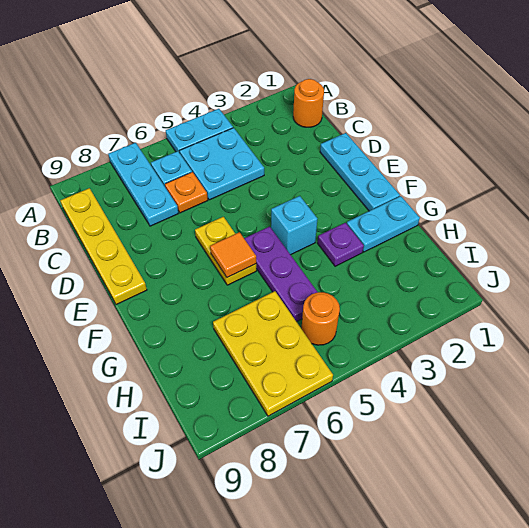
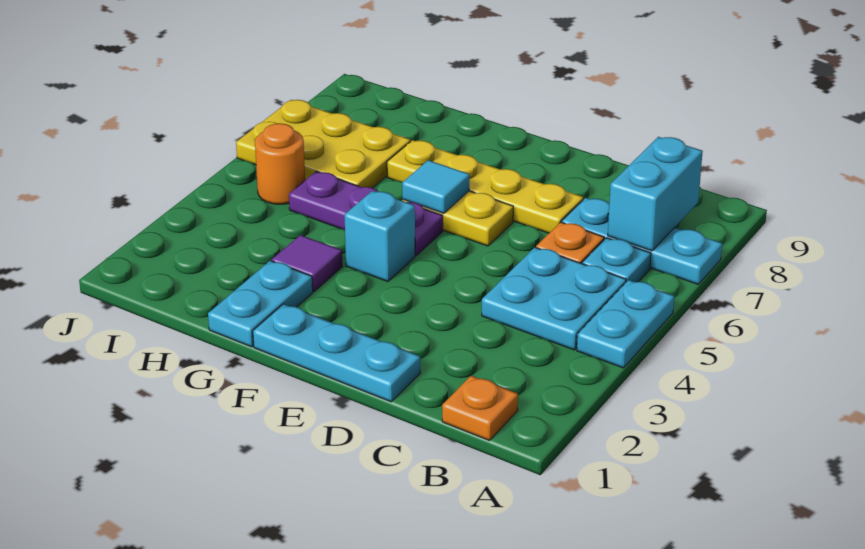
orange 1x1 round brick [293,79,324,127] -> orange 1x1 plate [442,376,518,441]
none -> cyan 1x2 brick [608,137,703,251]
yellow 1x4 plate [60,188,147,305] -> yellow 1x4 plate moved to [387,140,583,233]
orange 1x1 tile [210,232,256,277] -> cyan 1x1 tile [402,160,470,213]
purple 1x1 plate [318,223,364,266] -> purple 1x1 tile [272,235,342,292]

